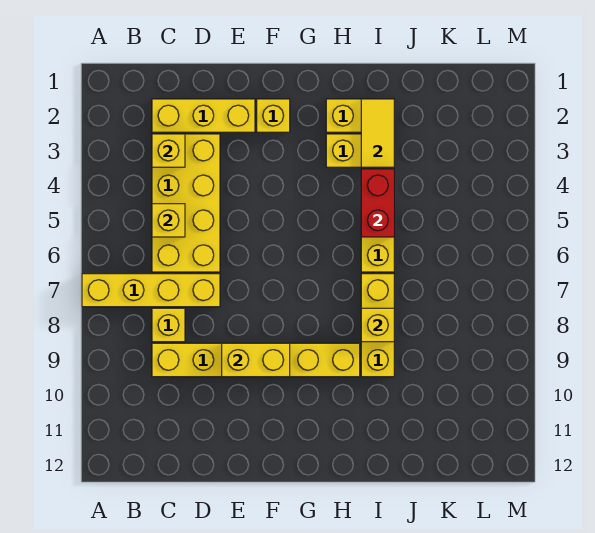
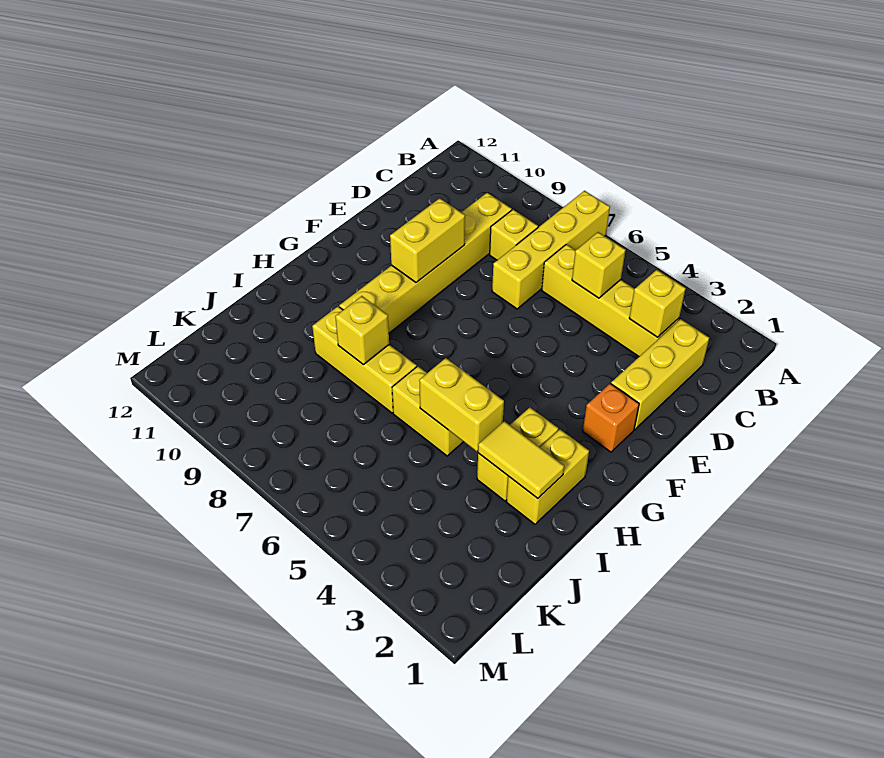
yellow 2x4 brick [152,134,220,272] -> yellow 1x4 brick [542,244,679,357]
yellow 1x1 brick [257,99,290,132] -> orange 1x1 brick [583,384,639,452]
red 1x2 brick [361,169,394,237] -> yellow 1x2 brick [419,358,504,451]

